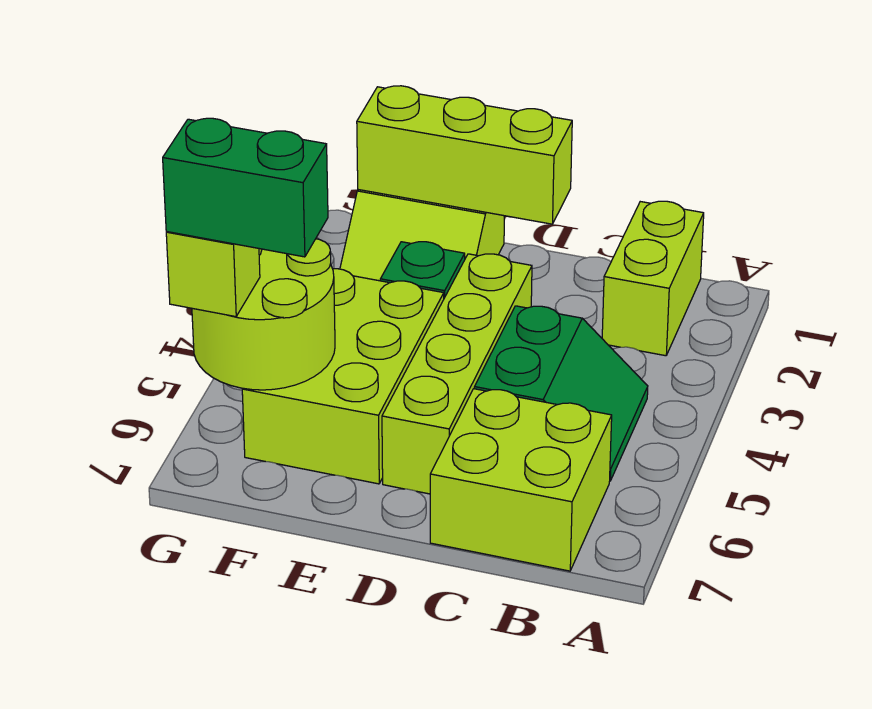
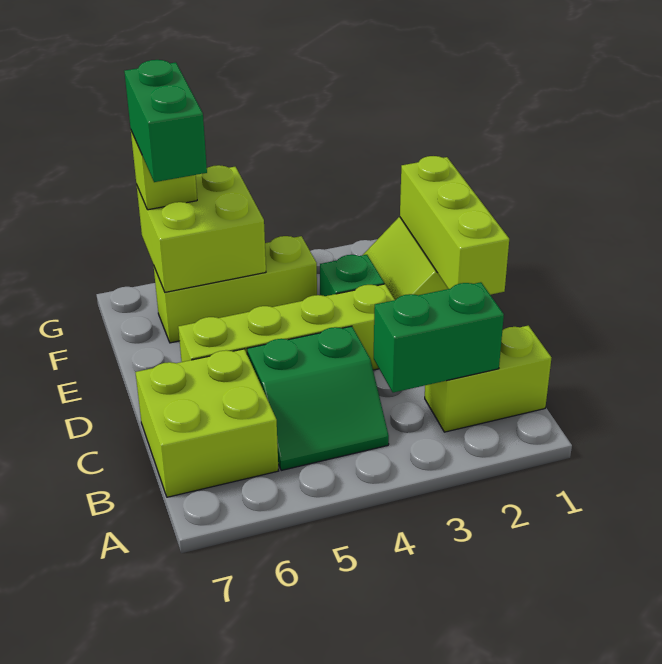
none -> green 1x2 brick [374,282,504,393]
lime 2x3 brick [242,269,444,484] -> lime 1x3 brick [154,236,317,343]
lime 2x2 round brick [192,239,335,390] -> lime 2x2 brick [137,165,266,292]

